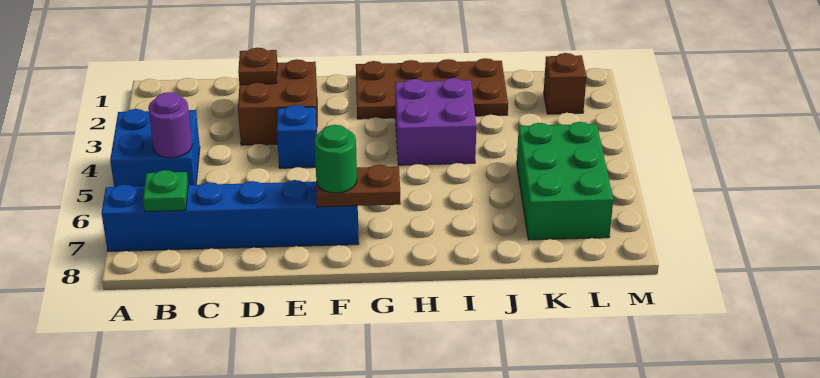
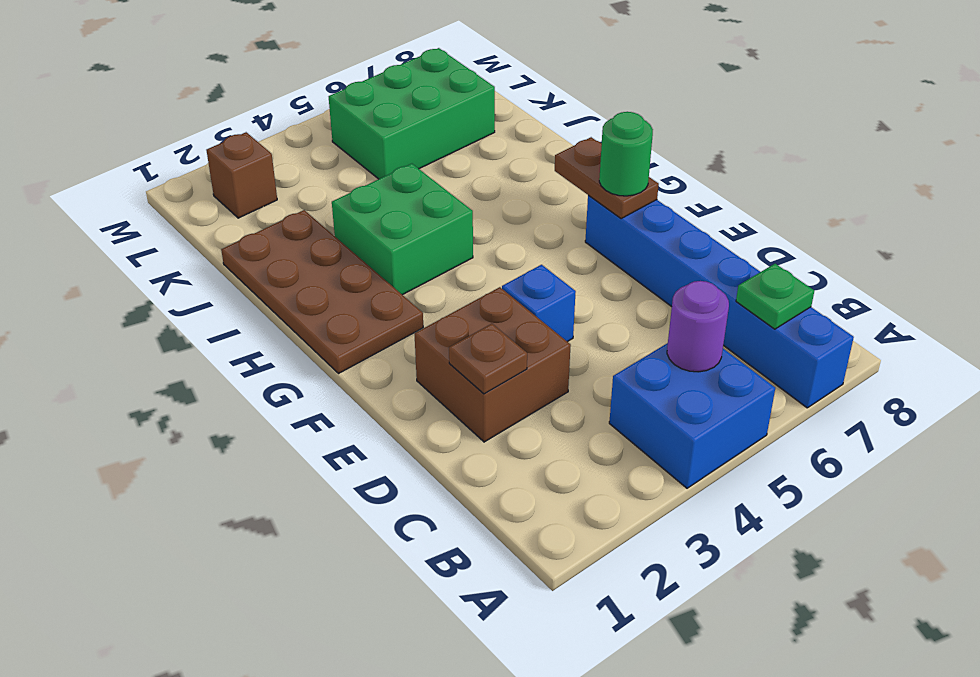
purple 2x2 brick [395,78,476,165] -> green 2x2 brick [332,164,473,295]

